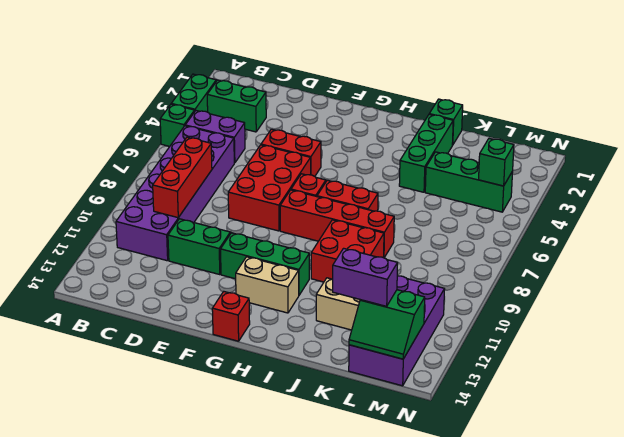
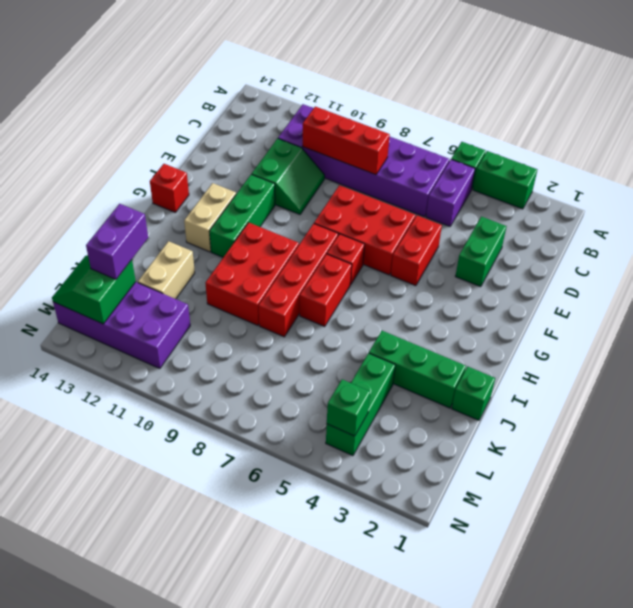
green 1x2 brick [207,80,266,132] -> green 1x2 brick moved to [455,217,507,287]
red 2x2 brick [311,220,384,282] -> red 2x3 brick [206,222,299,325]

